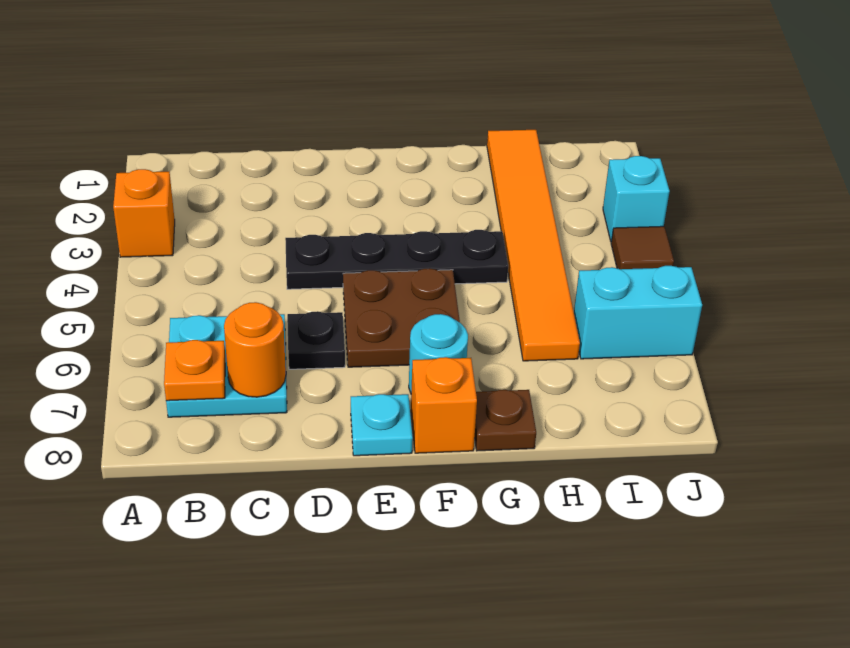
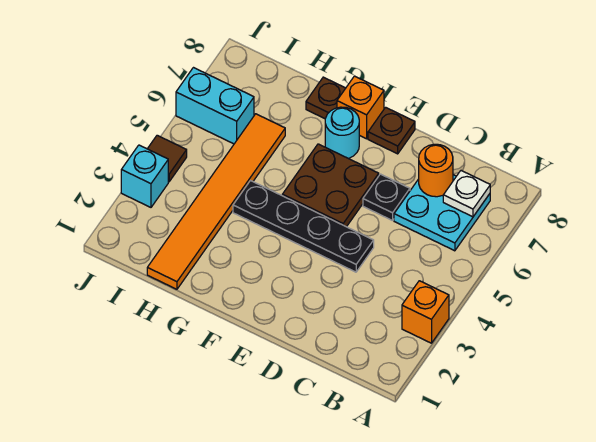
orange 1x1 plate [164,340,225,401] -> white 1x1 plate [443,171,490,217]
cyan 1x1 plate [351,394,413,456] -> brown 1x1 plate [368,107,415,154]

